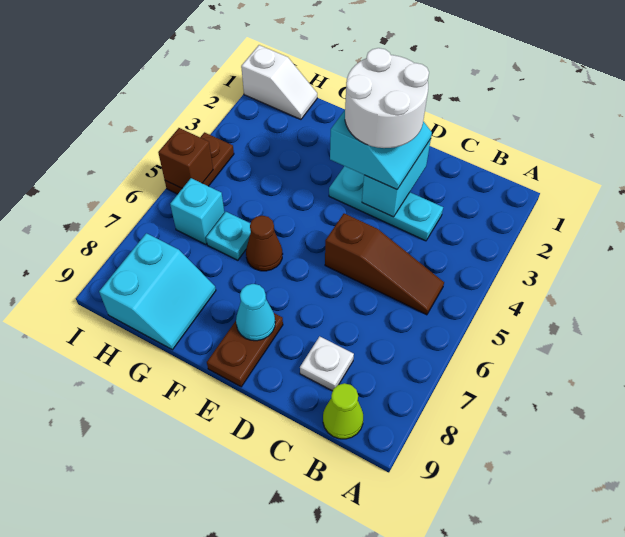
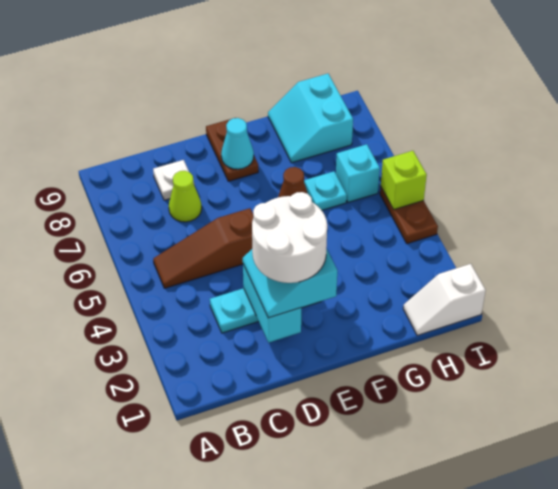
lime 1x1 cone [323,383,363,439] -> lime 1x1 cone moved to [169,171,202,222]
brown 1x1 brick [158,128,213,188] -> lime 1x1 brick [381,151,427,209]

